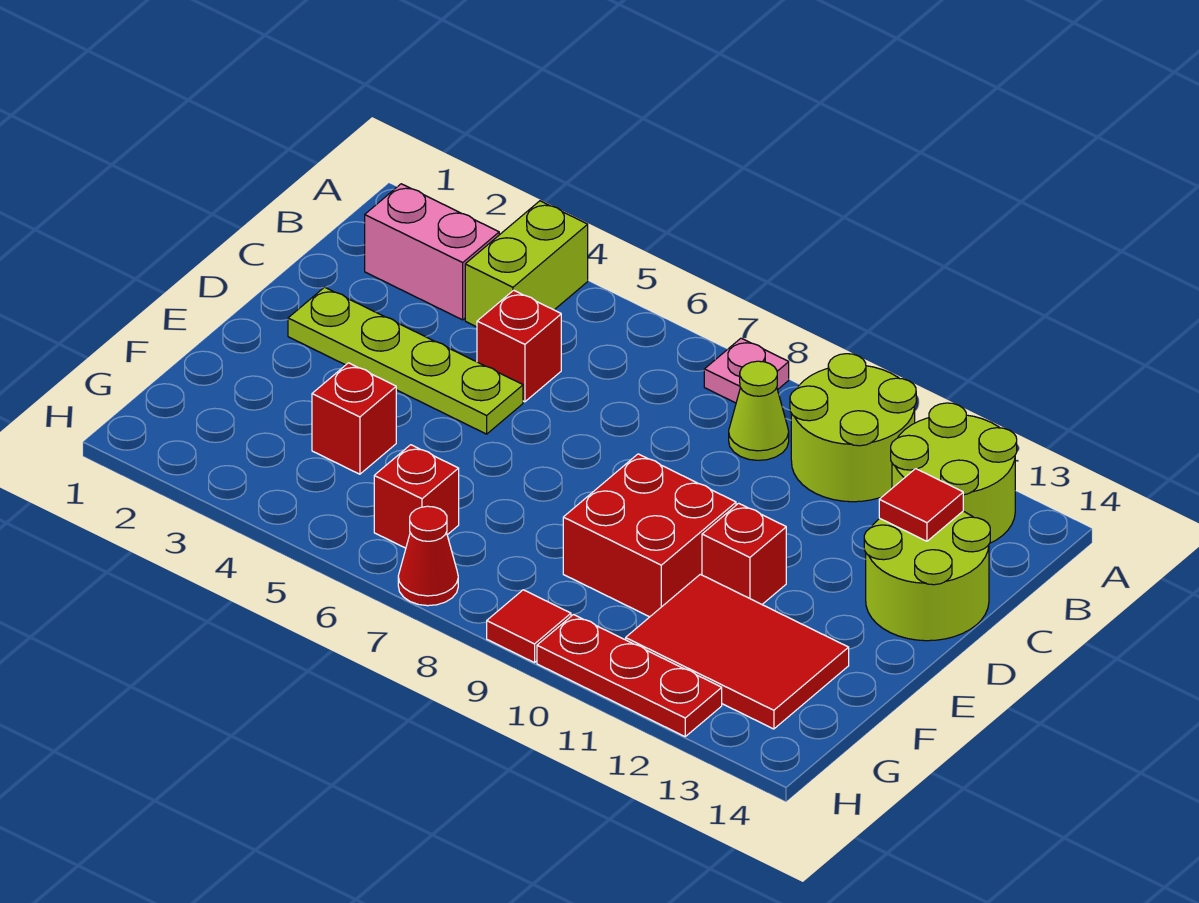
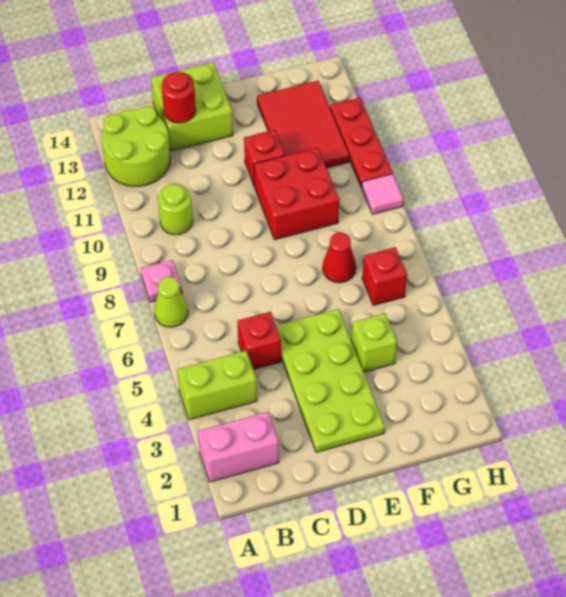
lime 2x2 round brick [790,354,916,502] -> lime 1x1 round brick [158,184,193,235]
pink 1x2 brick [365,184,499,320] -> pink 1x2 brick turned to [198,412,279,482]
lime 1x1 cone [729,361,789,460] -> lime 1x1 cone moved to [154,277,188,327]
lime 2x2 round brick [864,511,990,641] -> lime 2x2 brick [151,62,233,151]
red 1x1 tile [879,469,963,541] -> red 1x1 round brick [161,72,196,123]
lime 1x4 plate [288,287,523,434] -> lime 2x4 plate [276,309,385,452]
red 1x1 brick [312,363,396,474] -> lime 1x1 brick [352,313,397,372]
red 1x1 cone [398,506,458,606] -> red 1x1 cone moved to [323,233,356,283]
red 1x1 tile [487,590,571,663] -> pink 1x1 tile [362,174,404,214]

